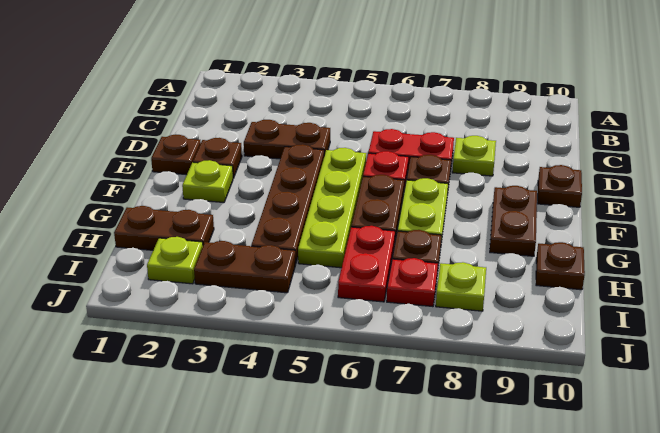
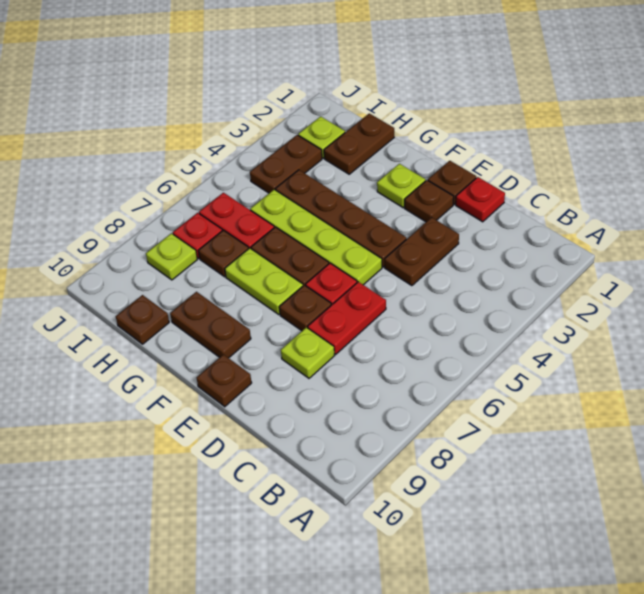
none -> red 1x1 plate [456,177,505,222]

